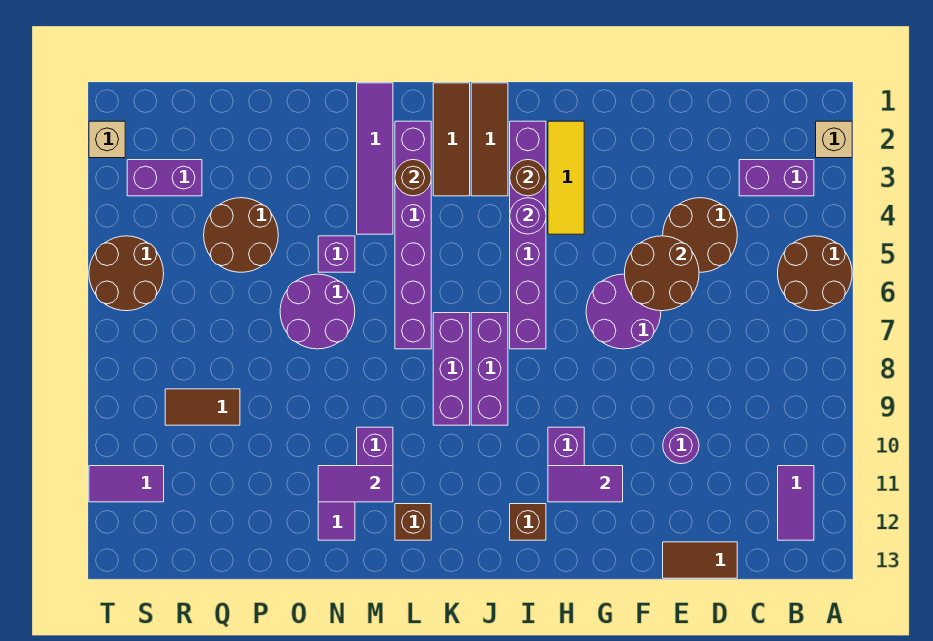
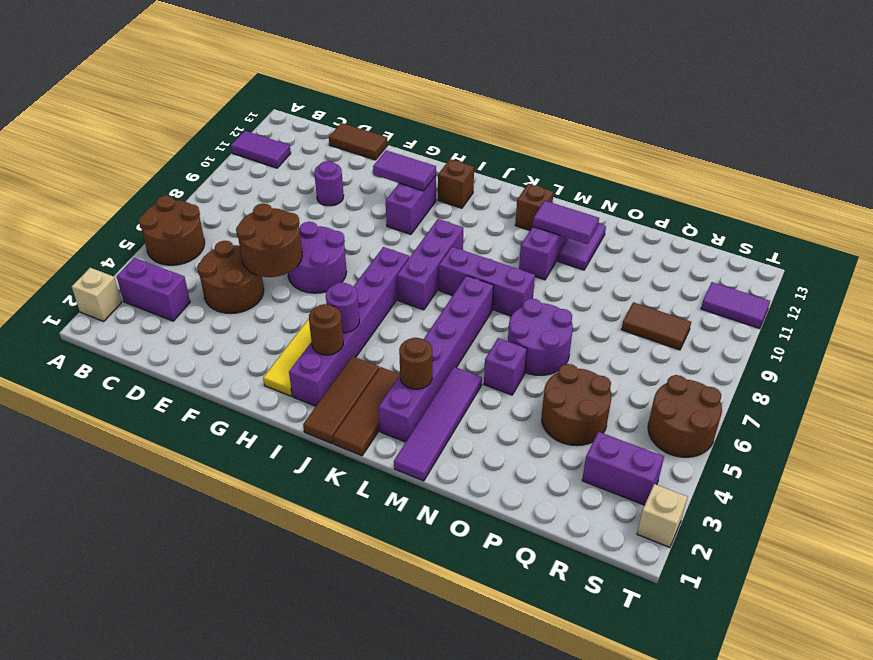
purple 1x2 tile [778,466,814,540] -> purple 1x2 tile turned to [231,131,291,168]
purple 1x3 brick [433,313,470,425] -> purple 1x3 brick turned to [439,247,535,316]

